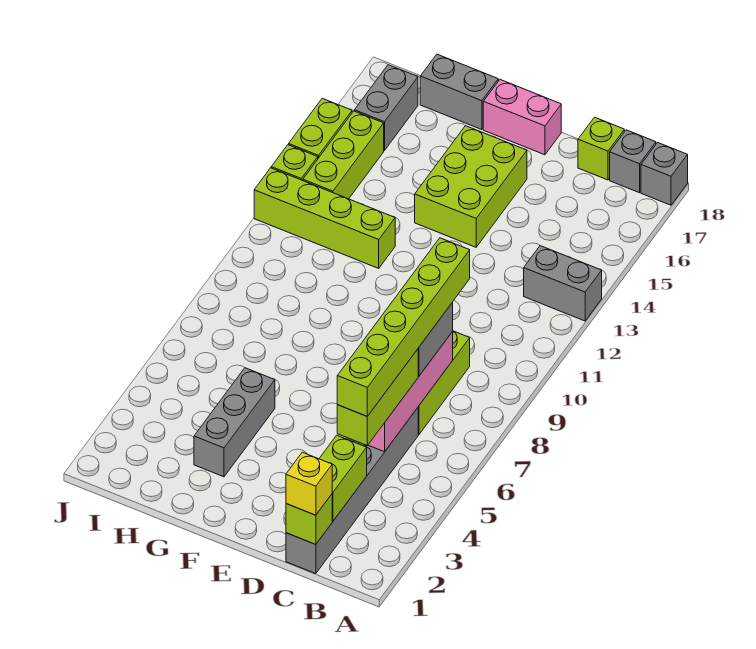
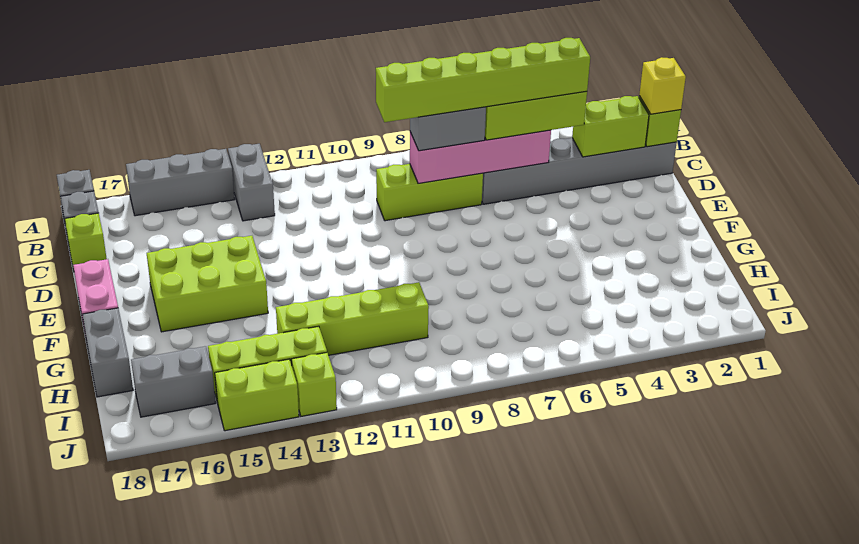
grey 1x3 brick [194,368,275,477] -> grey 1x3 brick moved to [126,149,235,216]
lime 1x4 brick [254,168,395,268] -> lime 1x4 brick turned to [276,282,429,355]

